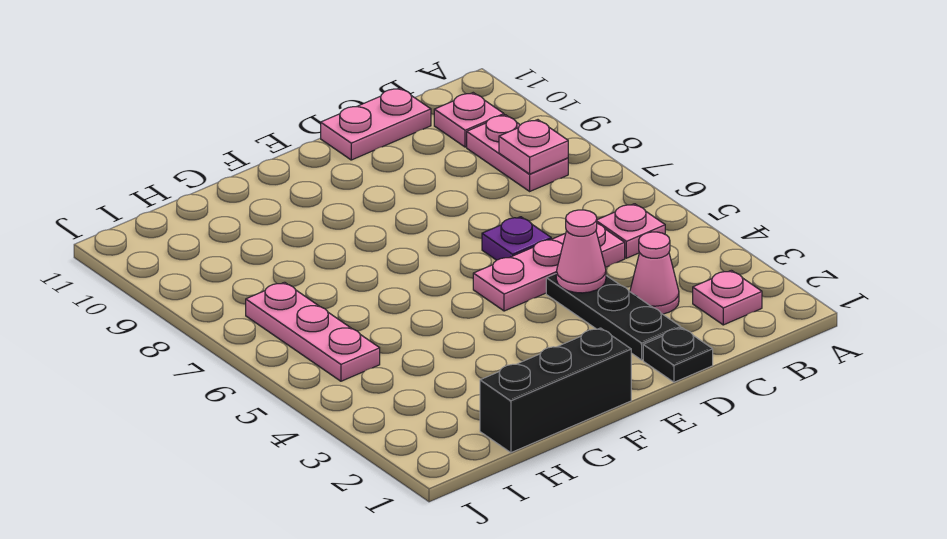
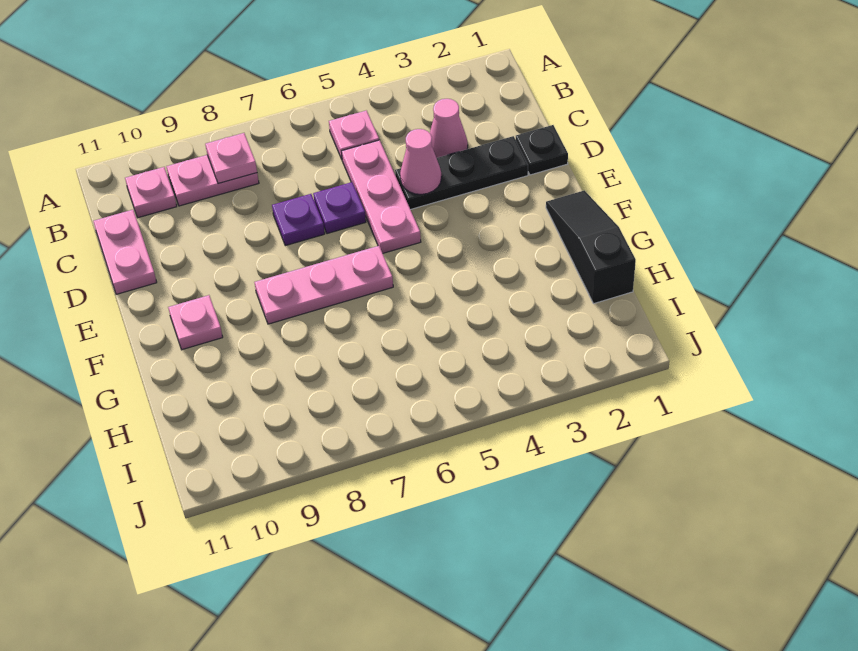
pink 1x1 plate [693,270,762,325] -> pink 1x1 plate moved to [168,295,223,350]
none -> purple 1x1 plate [272,194,325,246]
black 1x3 brick [480,328,631,453] -> black 1x3 slope [546,190,636,304]
pink 1x3 plate [246,282,380,381] -> pink 1x3 plate moved to [254,246,393,324]

